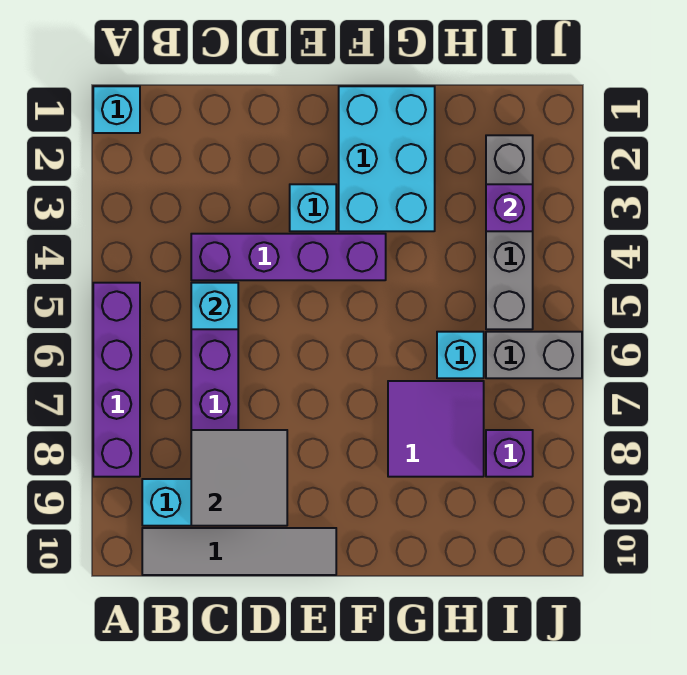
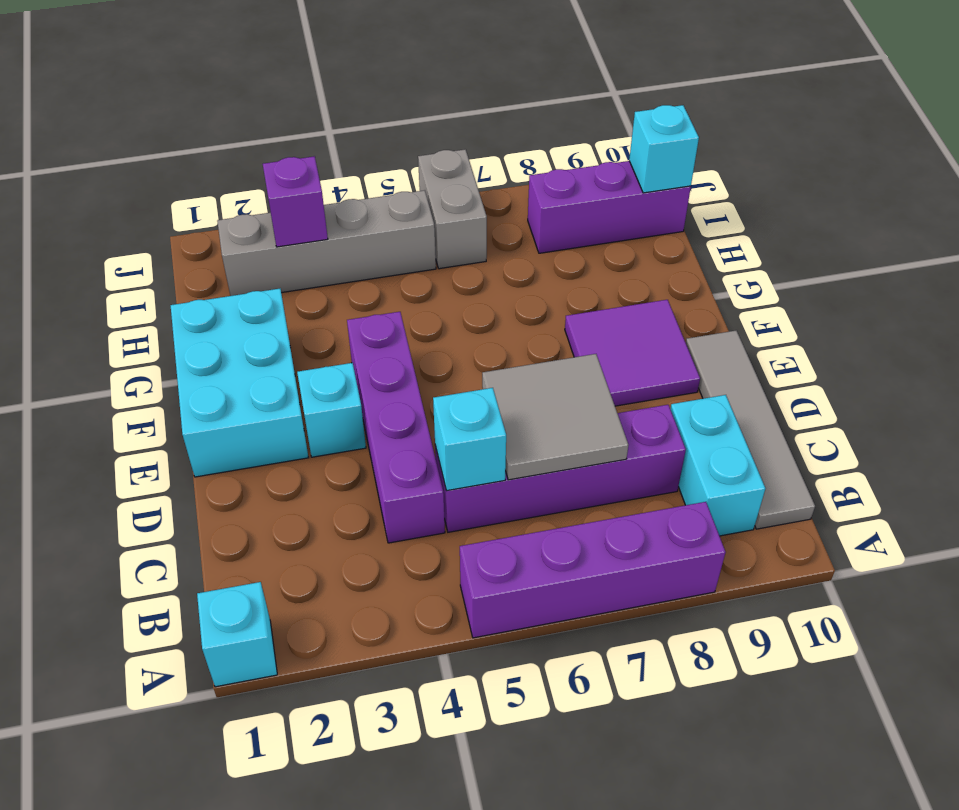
grey 2x2 tile [191,430,287,526] -> grey 2x2 tile moved to [482,354,628,480]
cyan 2x3 brick [339,86,435,231] -> cyan 2x3 brick turned to [171,289,309,477]
purple 2x2 tile [388,381,484,477] -> purple 2x2 tile moved to [565,300,700,406]
cyan 1x1 brick [437,332,484,378] -> cyan 1x1 brick moved to [629,105,699,193]
purple 1x1 brick [486,430,533,477] -> purple 1x3 brick [528,161,691,253]

